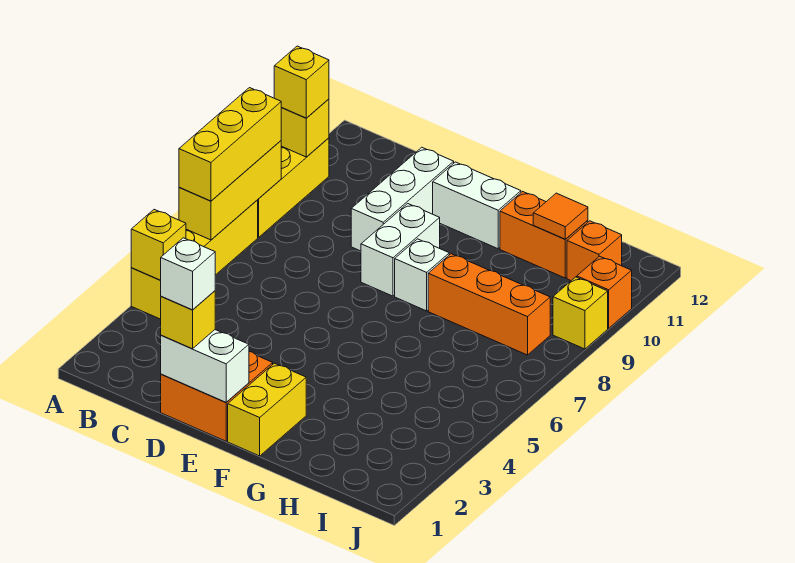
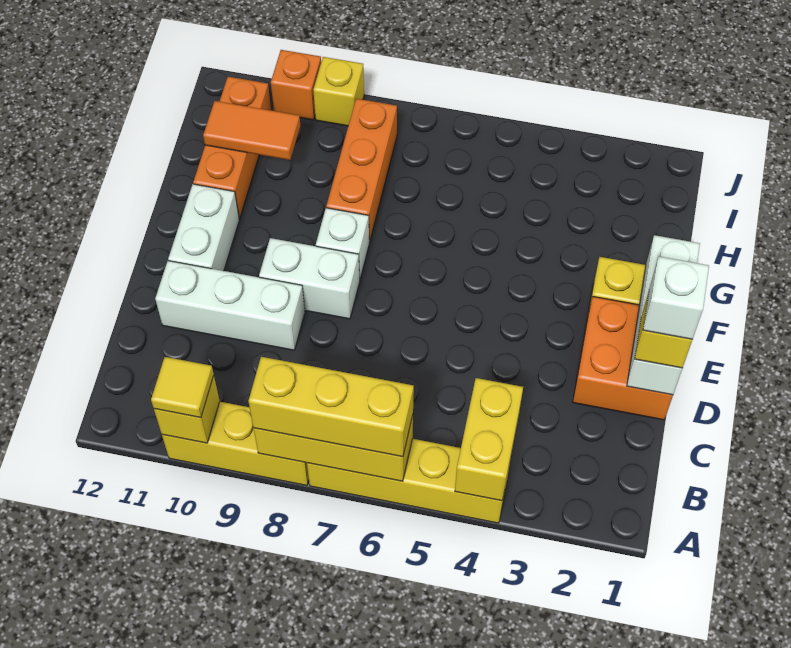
yellow 1x1 brick [131,210,186,280] -> yellow 1x2 brick [455,378,523,501]
yellow 1x1 brick [274,46,329,118] -> yellow 1x1 tile [151,357,214,418]
white 1x2 brick [161,330,249,402] -> white 1x3 brick [627,235,700,395]
orange 1x1 tile [533,193,588,239] -> orange 1x2 tile [203,101,300,160]

